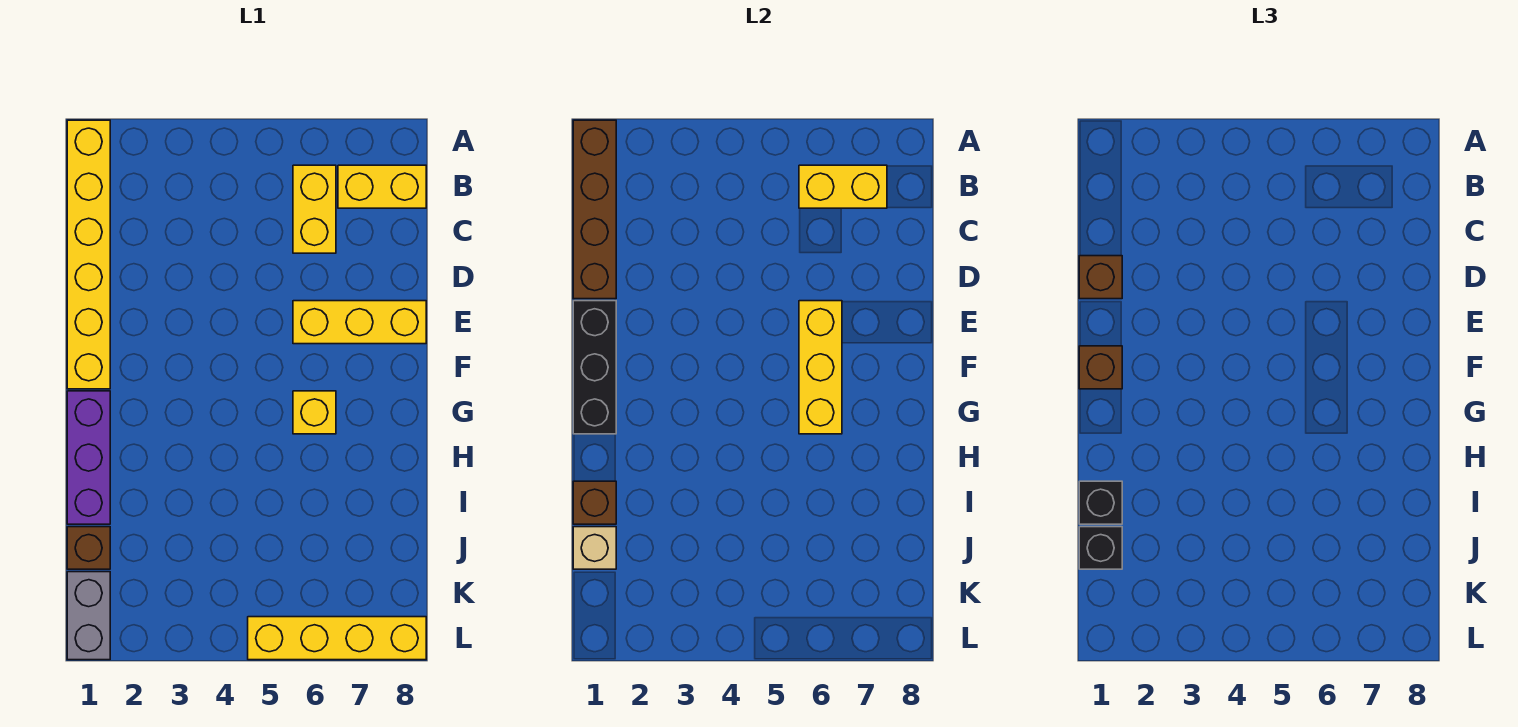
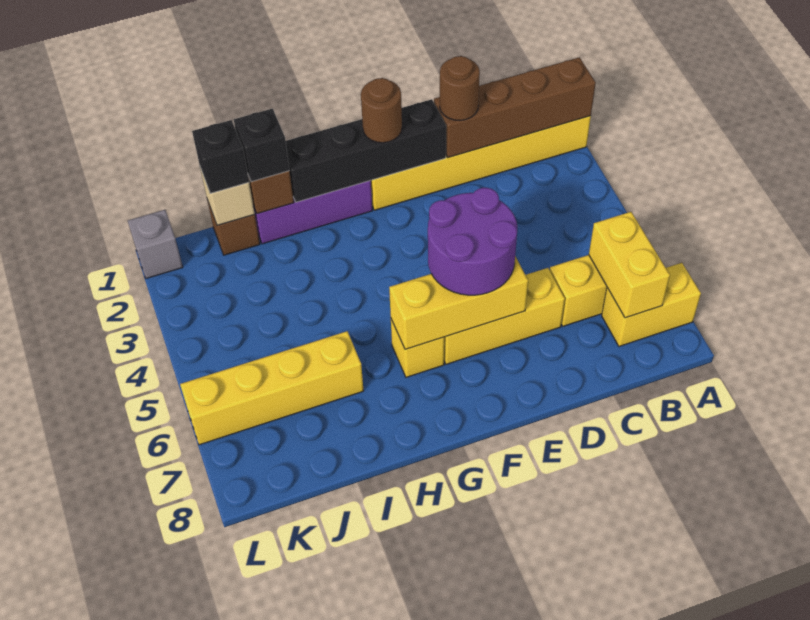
yellow 1x2 brick [338,165,426,208] -> yellow 1x2 brick turned to [602,263,701,346]
brown 1x1 brick [1079,256,1122,299] -> brown 1x1 round brick [440,56,480,120]
black 1x3 brick [573,301,616,434] -> black 1x4 brick [285,99,446,202]
none -> purple 2x2 round brick [428,188,517,295]
yellow 1x3 brick [293,301,426,344] -> yellow 1x3 brick turned to [444,268,565,364]
brown 1x1 brick [1079,346,1122,389] -> brown 1x1 round brick [361,78,402,143]
grey 1x2 brick [67,572,110,660] -> grey 1x1 brick [128,210,183,278]
yellow 1x4 brick [248,617,426,660] -> yellow 1x4 brick turned to [180,331,364,445]

